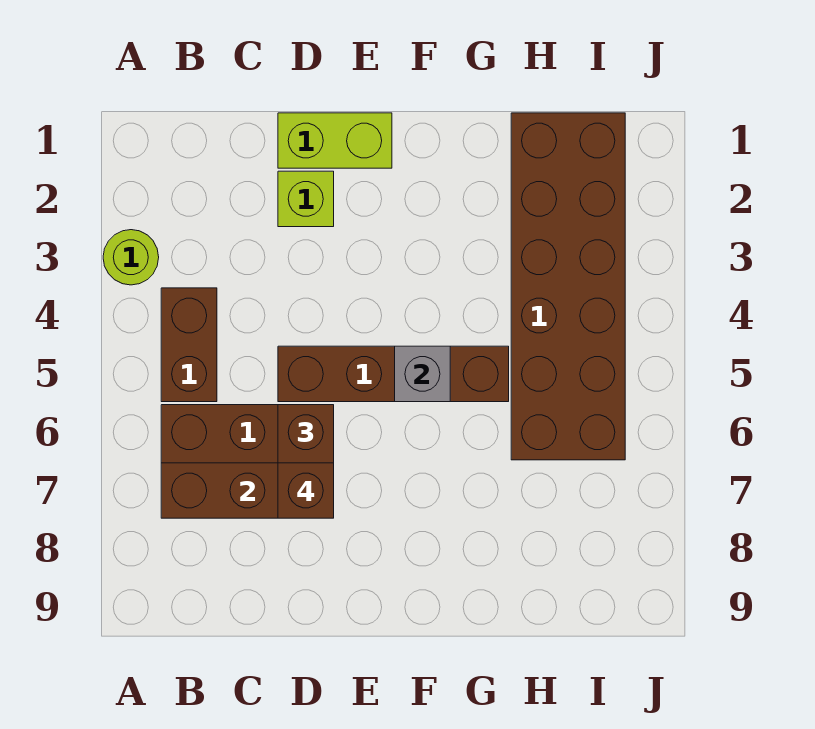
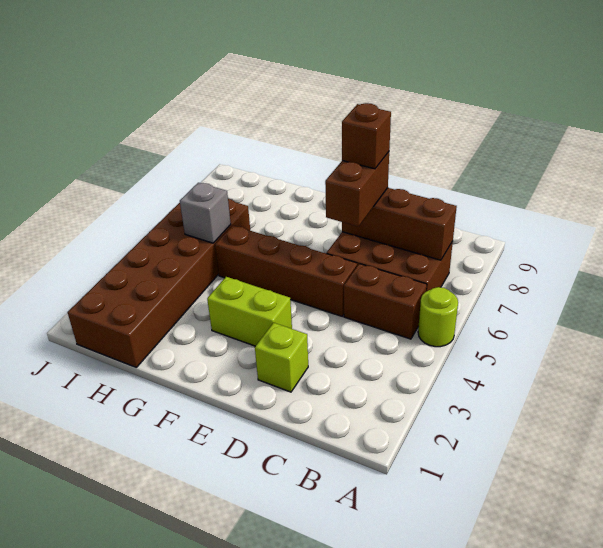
lime 1x1 round brick [103,230,159,285] -> lime 1x1 round brick moved to [418,287,458,347]
brown 1x2 brick [161,288,217,402] -> brown 1x2 brick turned to [344,264,427,339]
lime 1x2 brick [278,113,392,168] -> lime 1x2 brick moved to [207,277,292,346]
grey 1x1 brick [395,346,450,402] -> grey 1x1 brick moved to [180,183,231,243]

